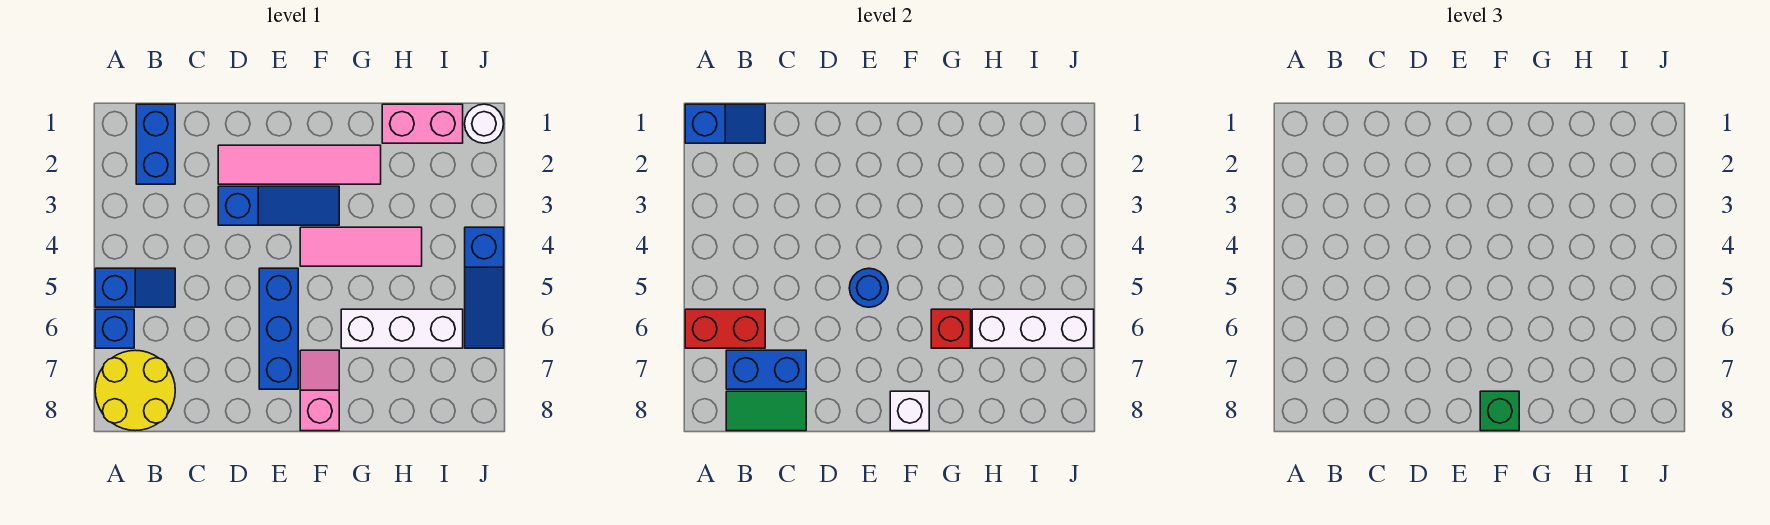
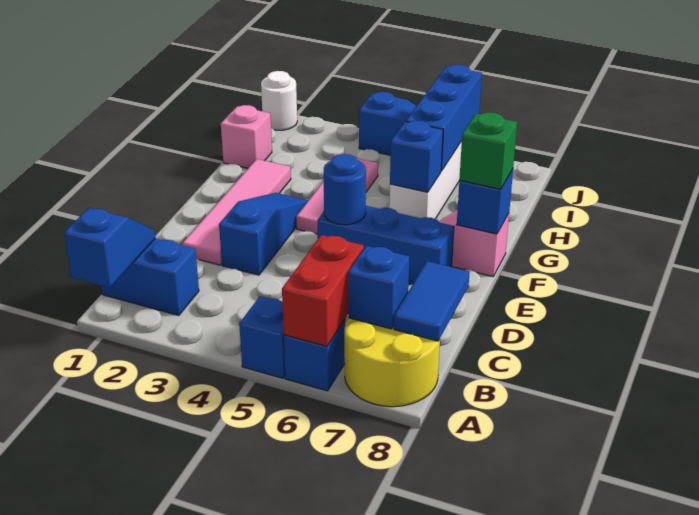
blue 1x2 brick [726,350,806,389] -> blue 1x1 brick [348,246,410,329]
green 1x2 tile [726,391,806,431] -> blue 1x2 tile [394,261,470,341]
white 1x1 brick [890,391,929,431] -> blue 1x1 brick [457,169,513,234]
red 1x1 brick [931,309,971,348] -> blue 1x1 brick [390,121,443,192]
pink 1x2 brick [382,104,463,143] -> pink 1x1 brick [221,105,272,168]
white 1x3 brick [972,309,1094,348] -> blue 1x3 brick [406,65,482,171]

